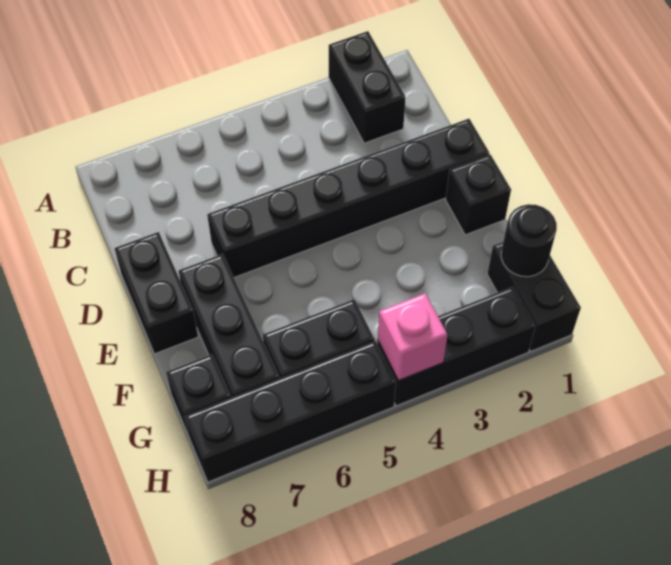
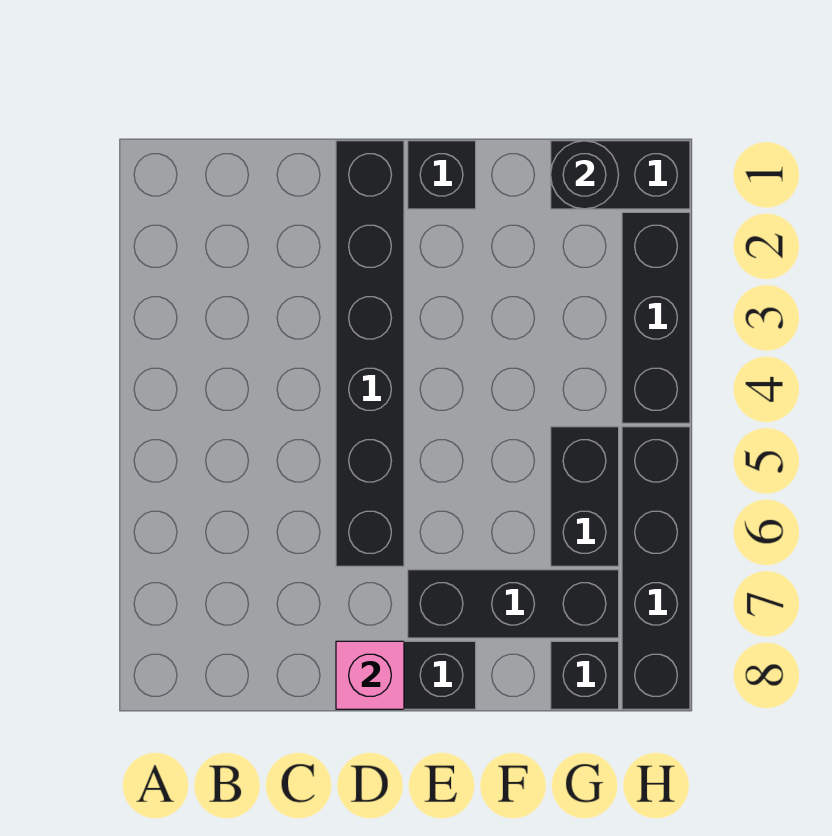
black 1x2 brick [329,31,406,143] -> none
pink 1x1 brick [378,293,448,381] -> pink 1x1 brick moved to [336,641,404,709]

